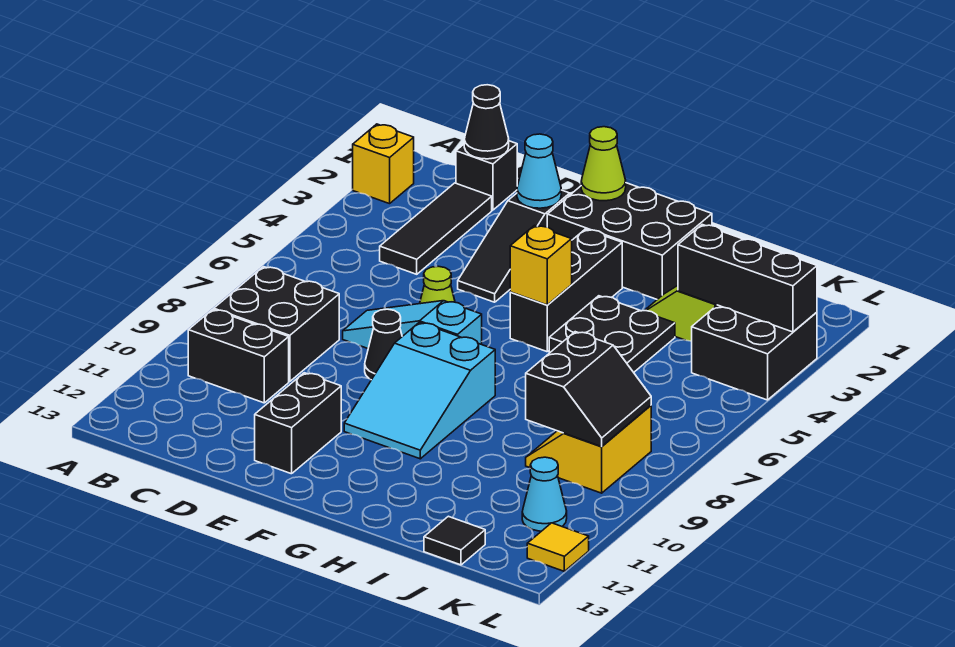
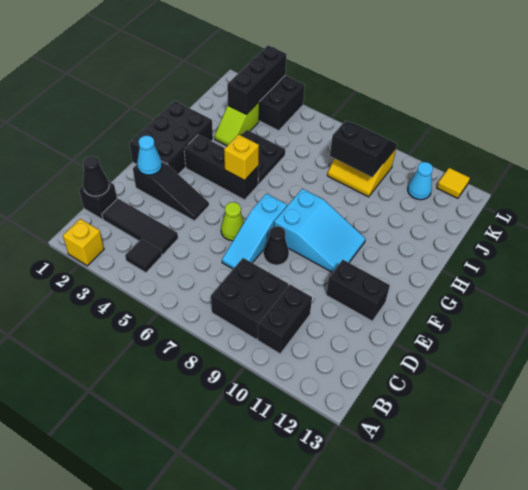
lime 1x1 cone [581,127,626,201] -> none
black 1x1 tile [424,516,485,565] -> black 1x1 tile moved to [125,239,162,273]

